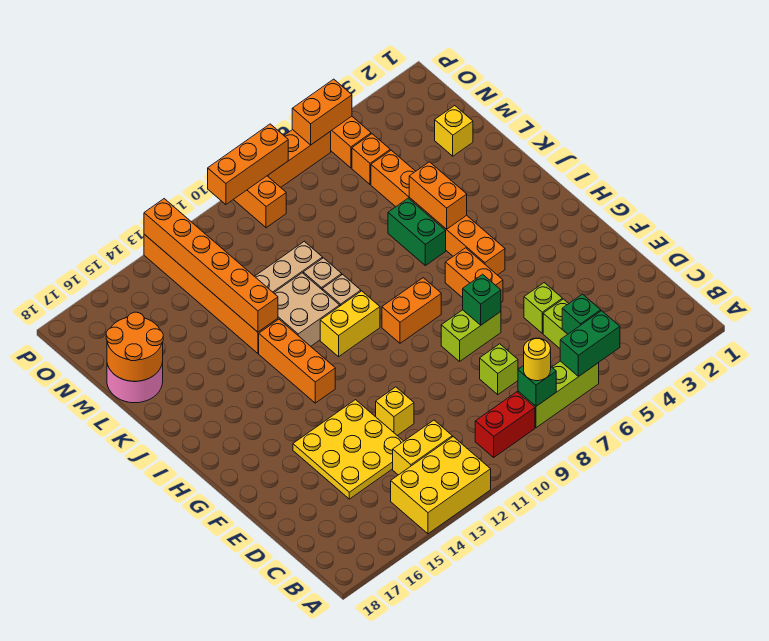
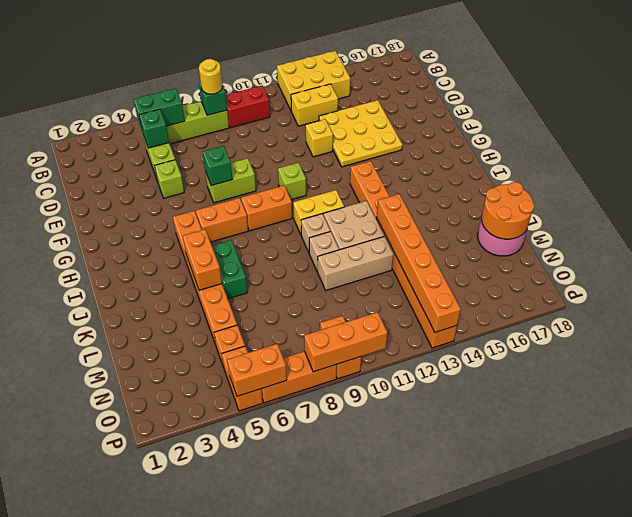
lime 1x1 brick [480,344,518,395] -> lime 1x1 brick moved to [278,163,306,200]
orange 1x2 brick [445,248,503,302] -> orange 1x2 brick turned to [196,198,248,242]
yellow 1x1 brick [435,106,473,156] -> none

